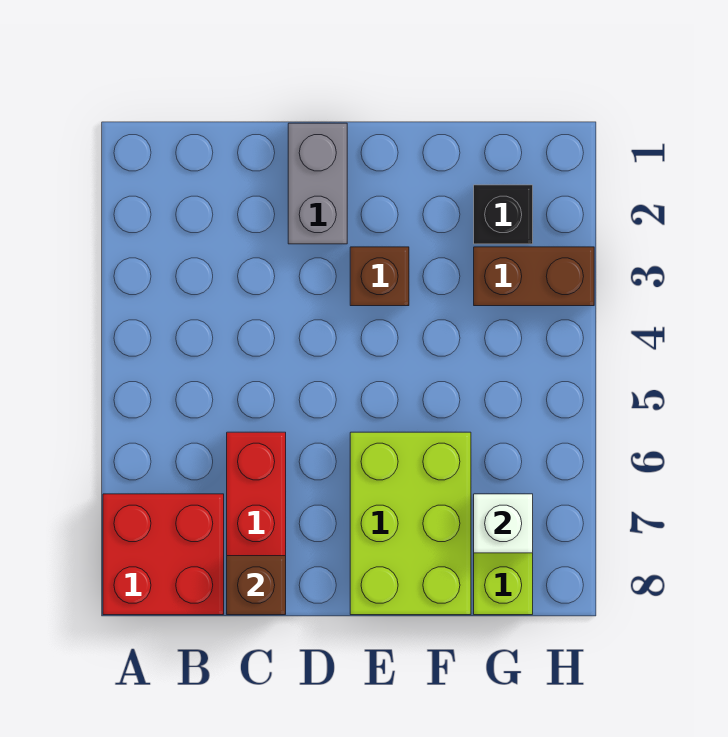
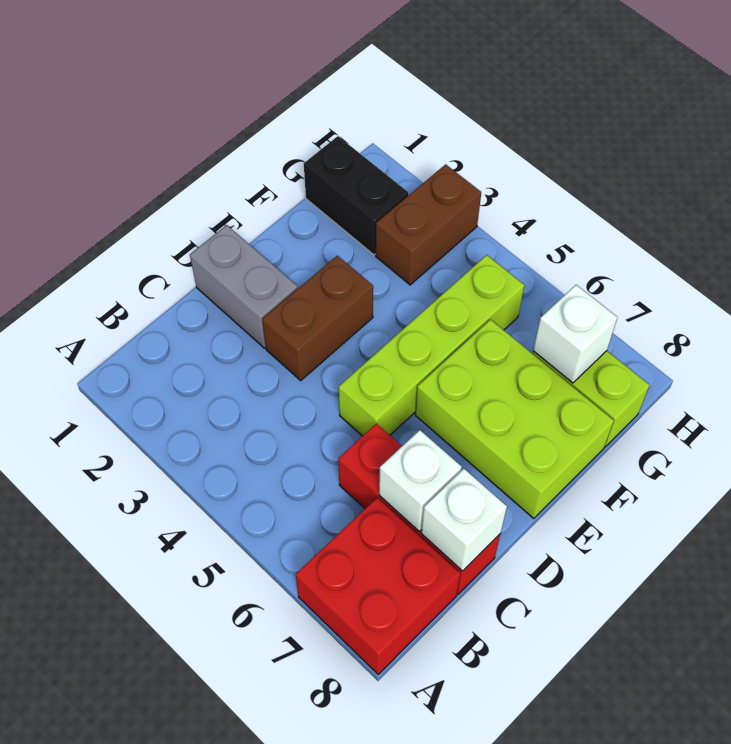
none -> white 1x1 brick [379,430,462,531]
brown 1x1 brick [227,556,286,615] -> white 1x1 brick [421,469,507,571]
none -> lime 1x4 brick [339,255,524,436]
brown 1x1 brick [350,247,409,306] -> brown 1x2 brick [262,256,373,381]
black 1x1 brick [474,185,533,244] -> black 1x2 brick [304,136,409,255]

